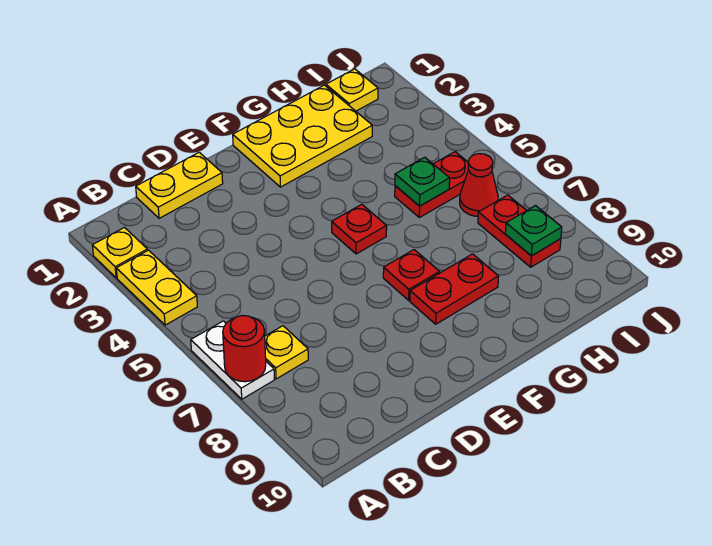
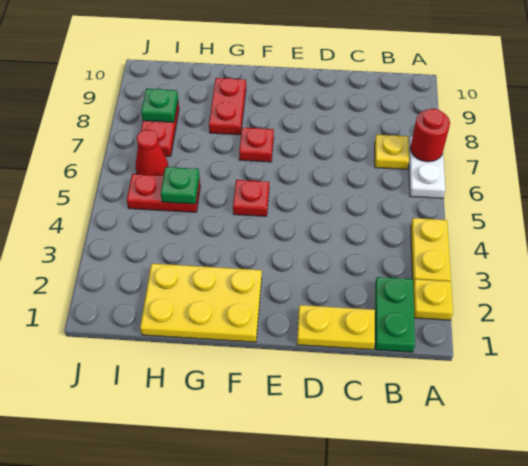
none -> green 1x2 plate [375,277,415,352]
red 1x2 plate [410,254,499,324] -> red 1x2 plate turned to [209,78,246,135]
yellow 1x1 plate [326,69,378,111] -> none

